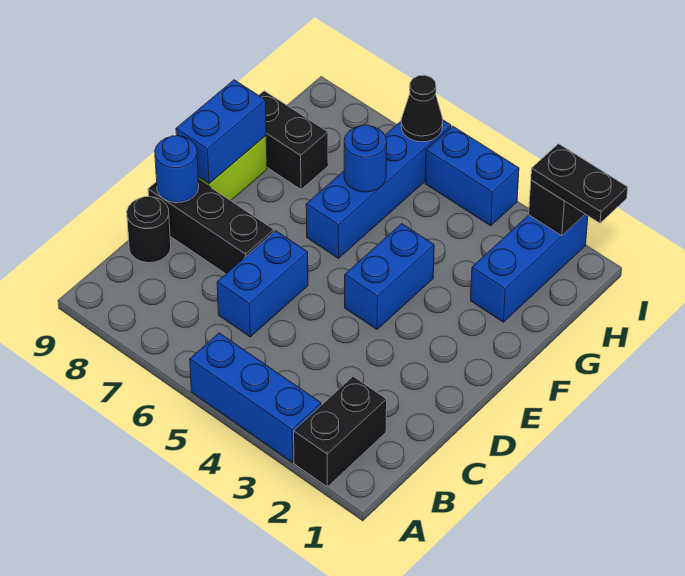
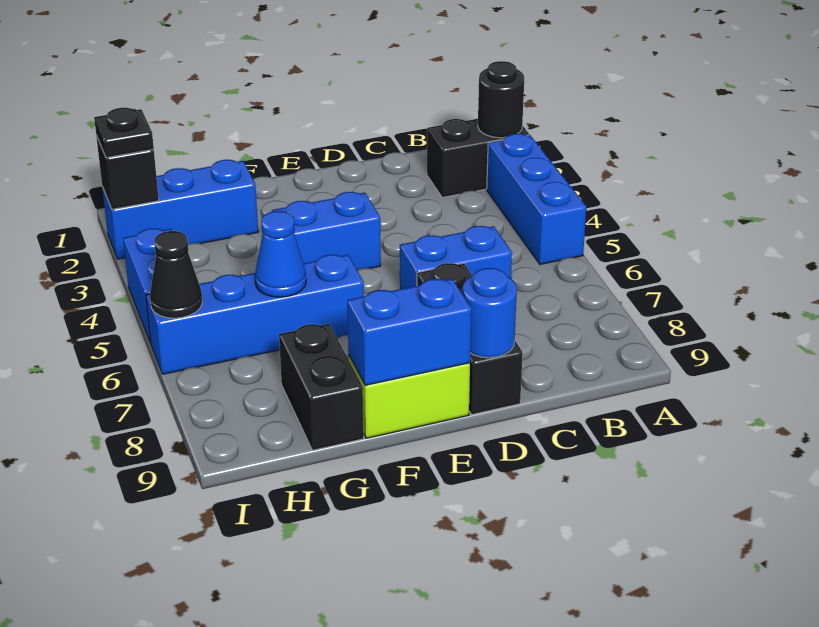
black 1x1 round brick [127,197,171,263] -> black 1x1 round brick moved to [478,61,524,138]
blue 1x1 round brick [344,125,387,192] -> blue 1x1 cone [255,211,306,297]
black 1x2 plate [531,144,628,223] -> black 1x1 plate [94,108,154,158]

